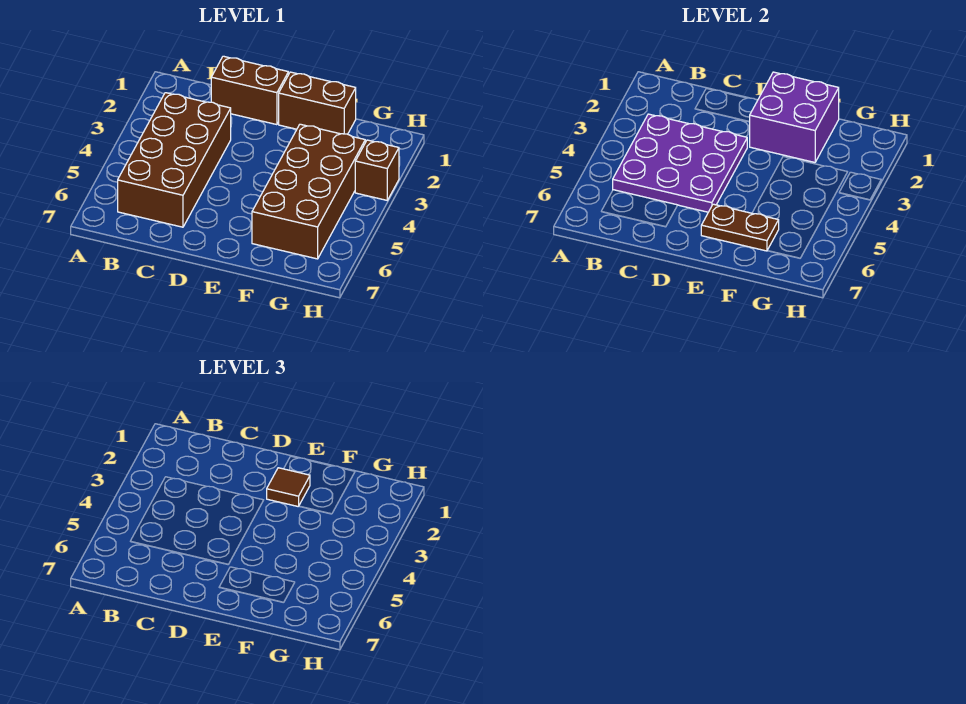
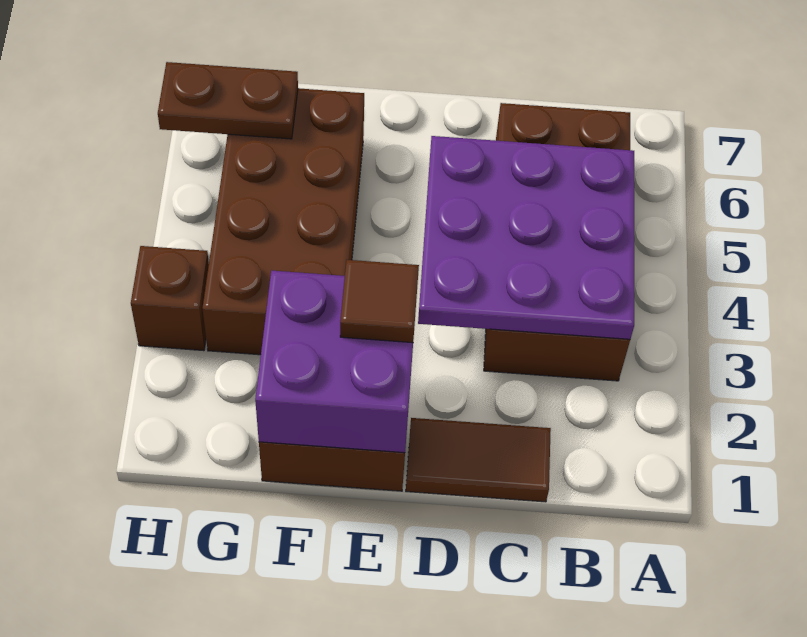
brown 1x2 brick [211,56,288,125] -> brown 1x2 tile [406,418,551,502]
brown 1x2 plate [701,204,779,251] -> brown 1x2 plate moved to [158,62,298,139]

